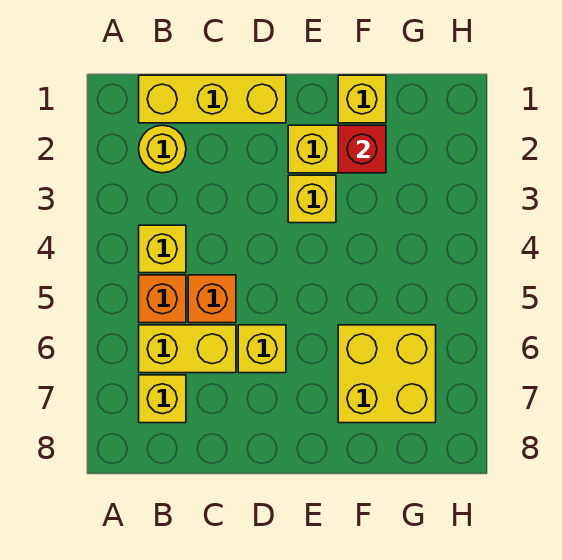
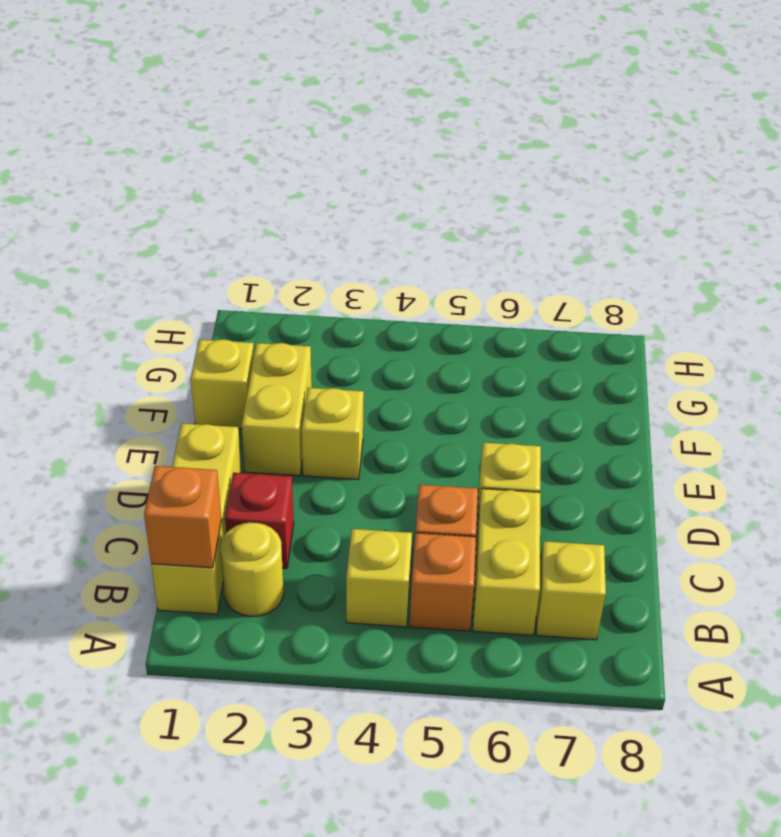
none -> orange 1x1 brick [144,466,222,568]
red 1x1 brick [338,125,386,173] -> red 1x1 brick moved to [225,473,294,568]
yellow 2x2 brick [338,325,436,423] -> none

